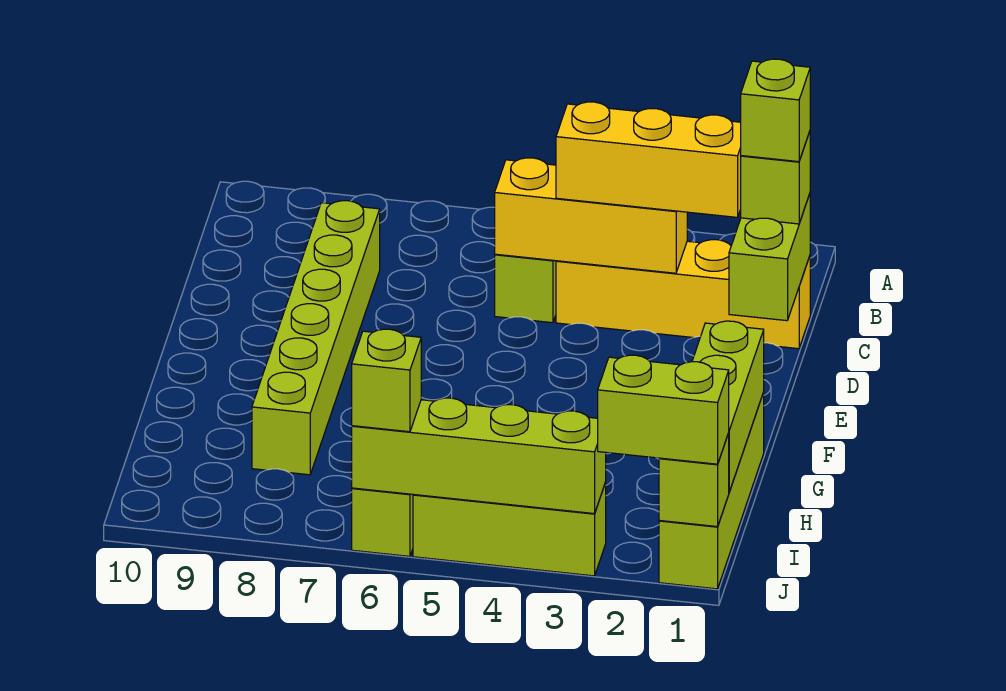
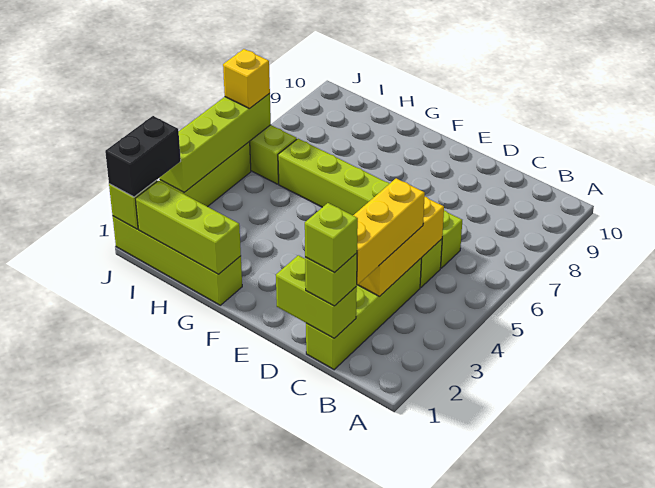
yellow 1x4 brick [556,240,810,349] -> lime 1x4 brick [306,259,421,370]
lime 1x6 brick [252,201,380,475] -> lime 1x6 brick moved to [278,139,462,268]
lime 1x2 brick [598,355,729,464] -> black 1x2 brick [105,116,181,197]
lime 1x1 brick [352,329,421,432] -> yellow 1x1 brick [223,49,270,109]

